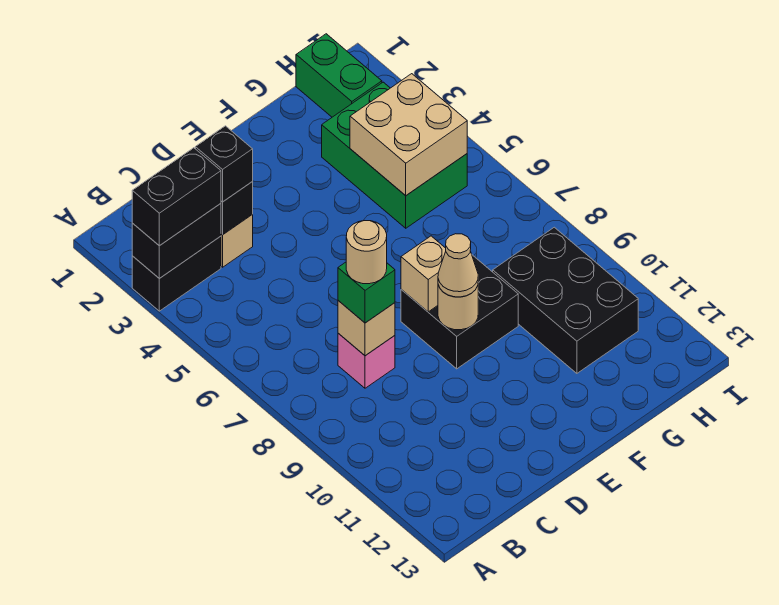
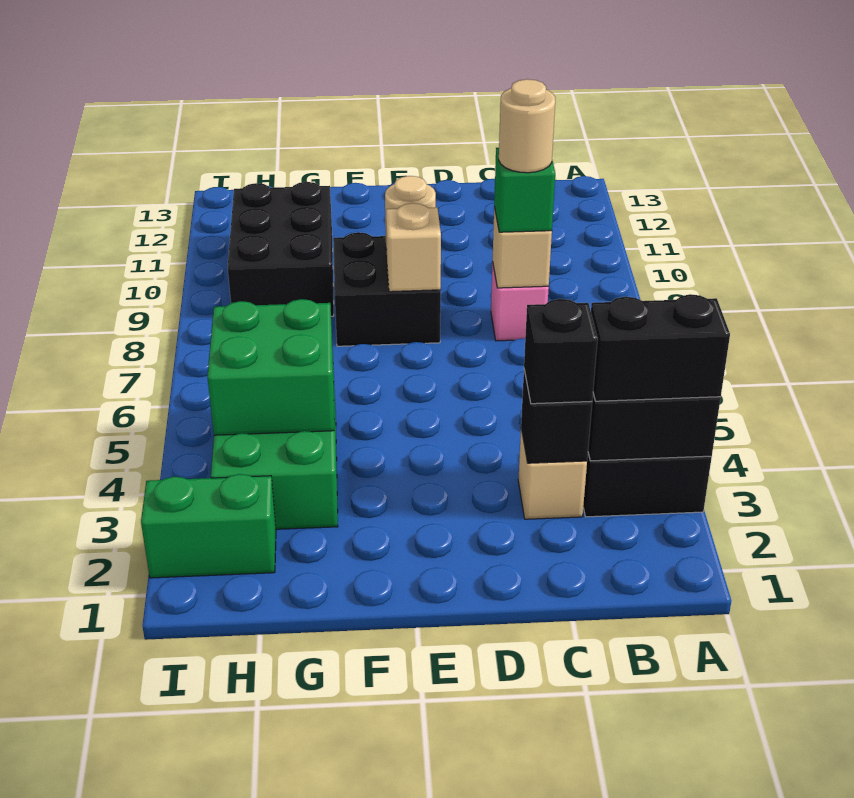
tan 1x1 cone [438,234,478,297] -> none
tan 2x2 brick [350,74,467,196] -> green 2x2 brick [207,299,334,435]
green 1x2 brick [296,34,382,117] -> green 1x2 brick turned to [141,474,276,578]

